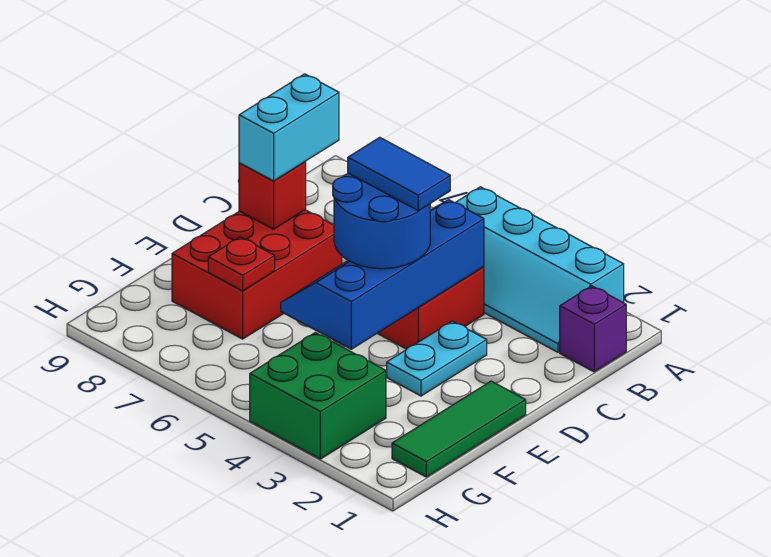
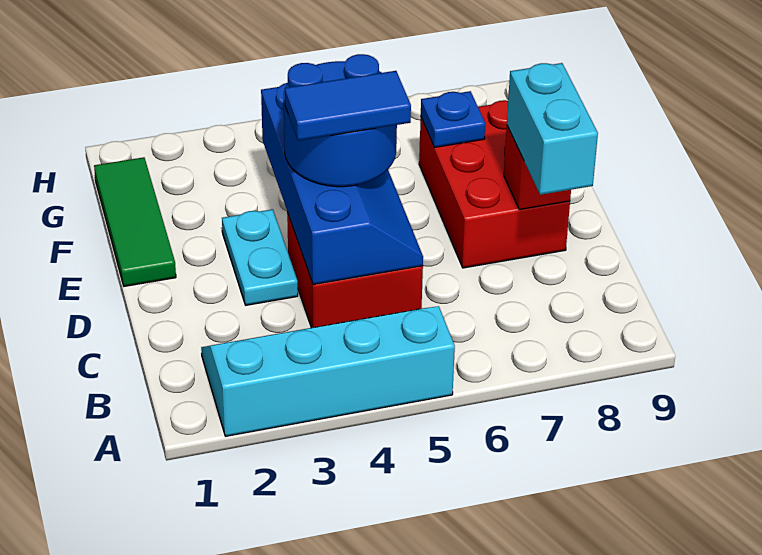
purple 1x1 brick [560,286,626,372] -> none
red 1x1 plate [208,237,275,291] -> blue 1x1 plate [421,91,485,147]
green 2x2 brick [250,333,386,459] -> none

